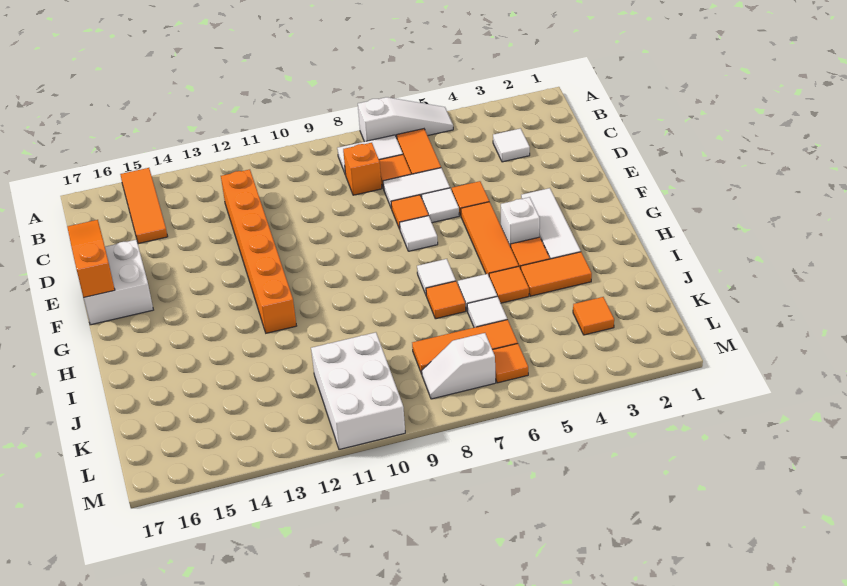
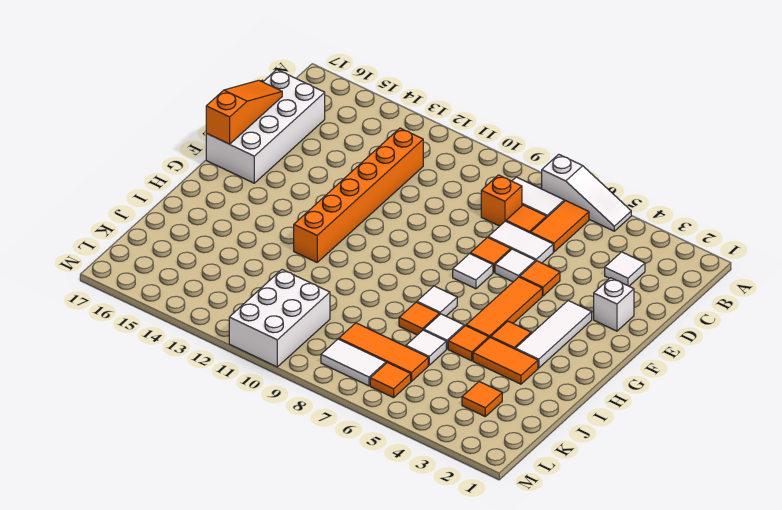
orange 1x3 tile [120,168,168,244] -> none
white 2x2 brick [83,240,153,325] -> white 2x4 brick [206,70,325,183]
white 1x1 brick [501,197,540,247] -> white 1x1 brick moved to [594,278,634,331]
white 1x2 slope [422,333,496,399] -> white 1x2 tile [321,339,386,386]

